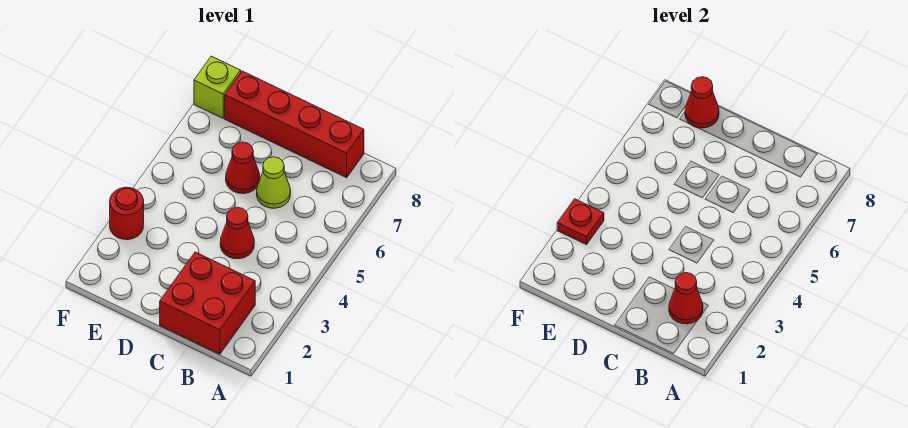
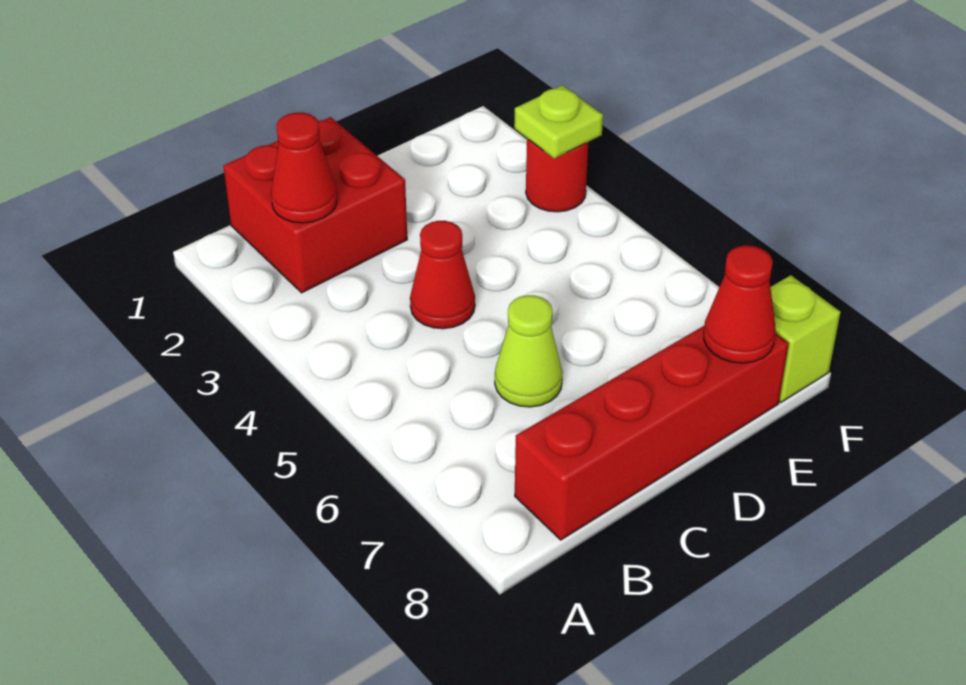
red 1x1 cone [226,142,260,194] -> none
red 1x1 plate [557,199,604,245] -> lime 1x1 plate [514,85,603,159]

